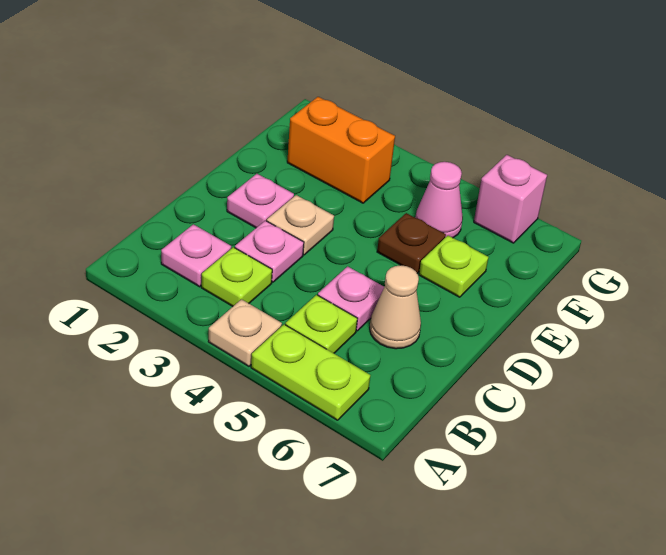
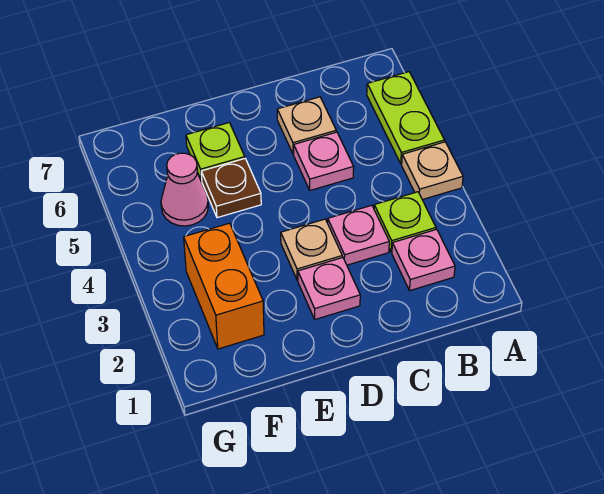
lime 1x1 plate [285,295,358,353] -> none
tan 1x1 cone [370,265,421,349] -> tan 1x1 plate [277,97,336,154]
pink 1x1 brick [474,155,547,243] -> none

